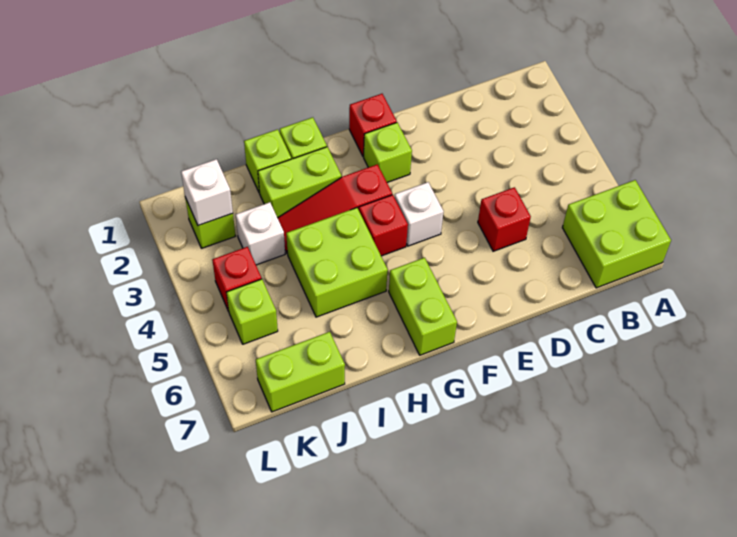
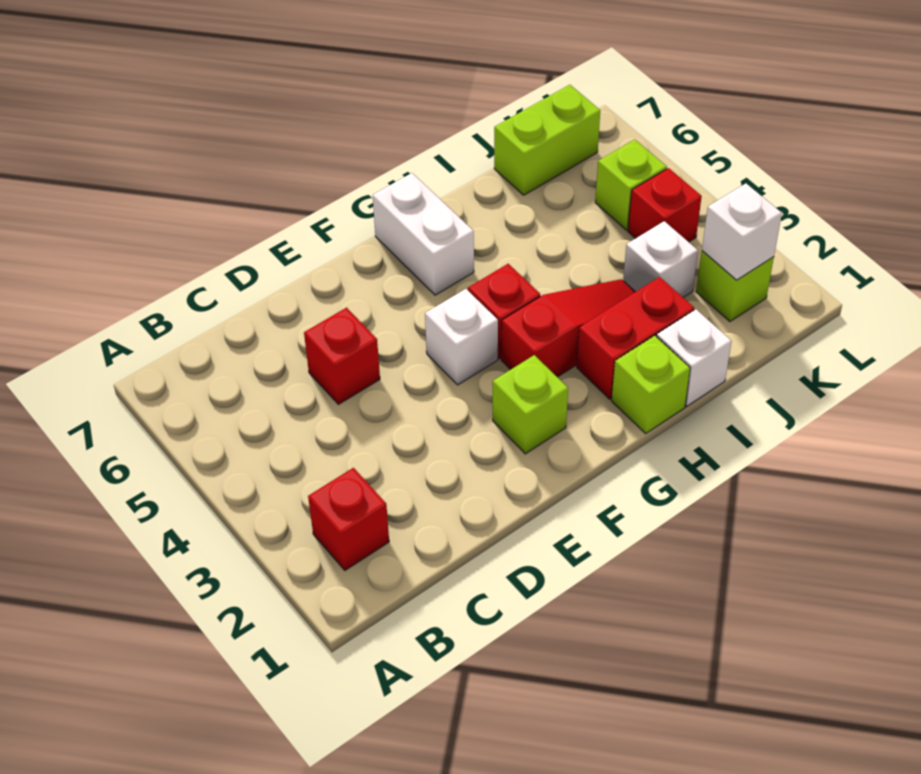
lime 2x2 brick [562,180,671,288] -> none
red 1x1 brick [349,94,397,156] -> red 1x1 brick moved to [308,468,389,570]
lime 1x2 brick [389,258,457,355] -> white 1x2 brick [373,173,474,295]
lime 1x2 brick [258,147,341,218] -> red 1x2 brick [577,277,694,399]
lime 2x2 brick [286,208,388,317] -> none
lime 1x1 brick [244,129,291,193] -> white 1x1 brick [657,310,732,406]

